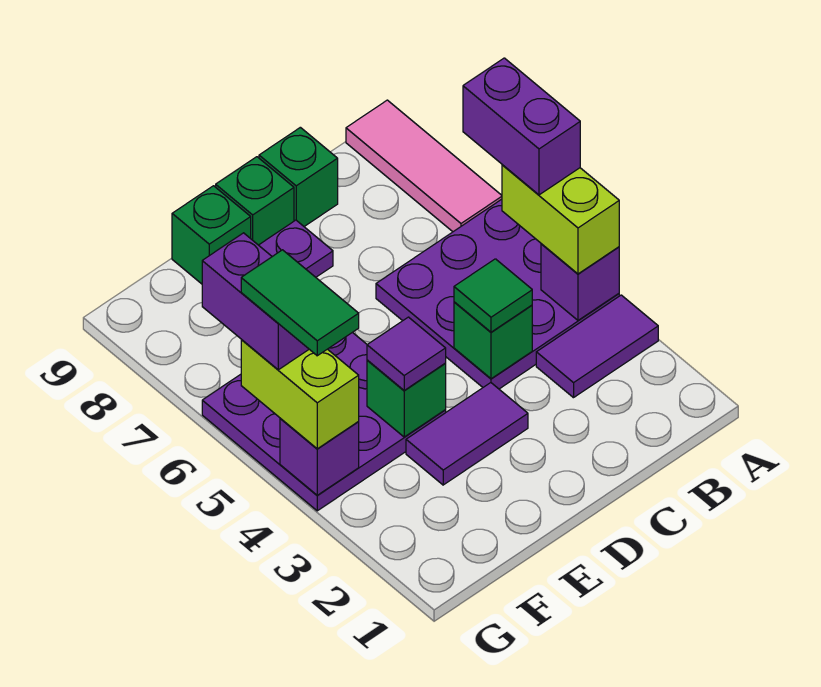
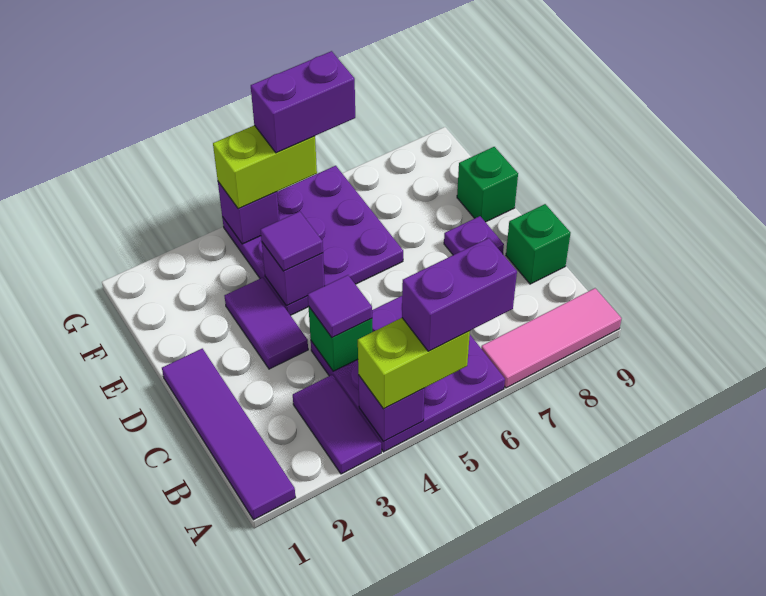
none -> purple 1x4 tile [162,349,296,520]
green 1x1 tile [454,259,532,332] -> purple 1x1 tile [308,275,372,338]
green 1x1 brick [216,157,294,245] -> none
green 1x1 brick [367,360,446,437] -> purple 1x1 brick [262,242,325,306]
green 1x2 tile [241,250,359,356] -> none

